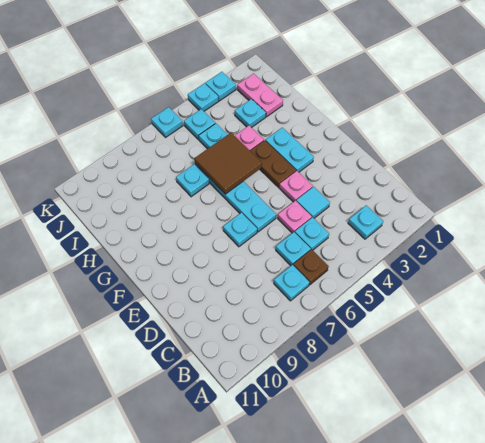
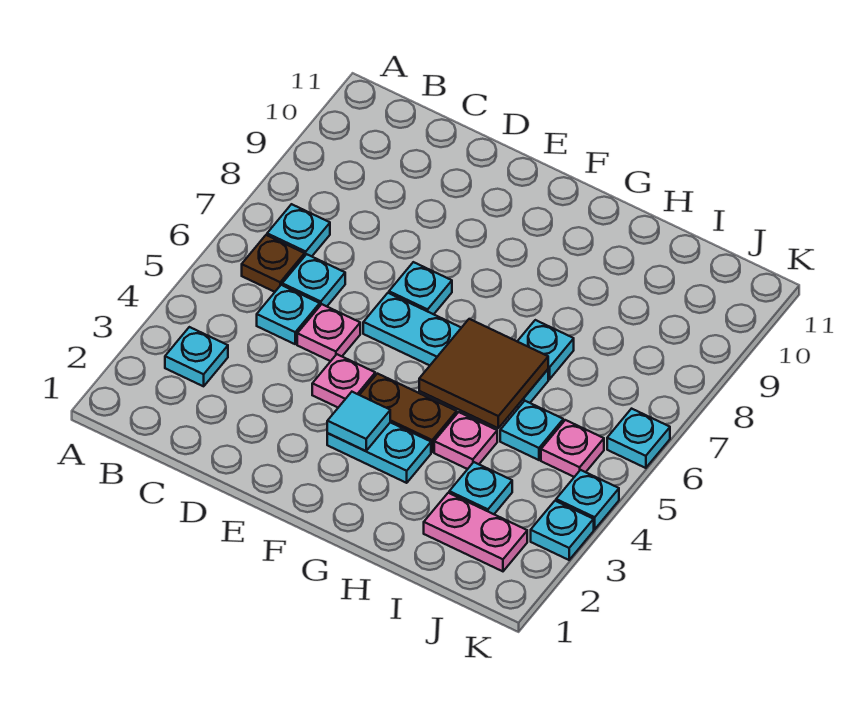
cyan 1x1 tile [296,187,330,218] -> cyan 1x1 tile moved to [327,392,390,451]
cyan 1x1 plate [184,109,215,140] -> pink 1x1 plate [541,420,604,477]

